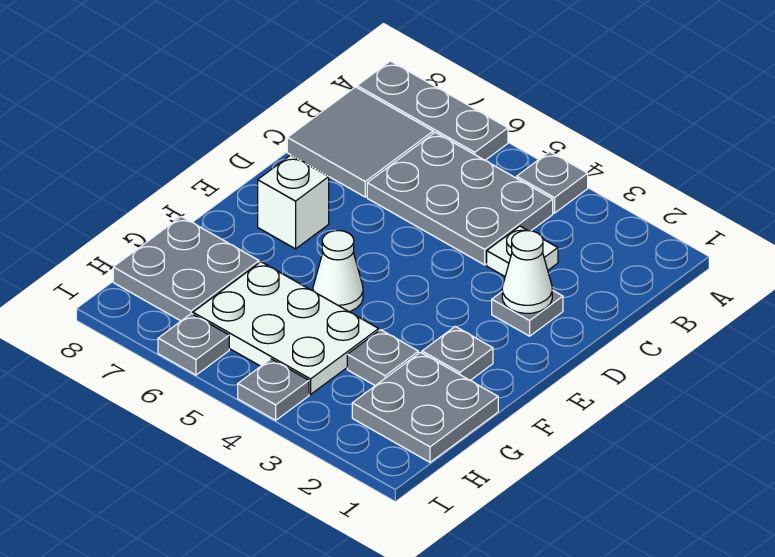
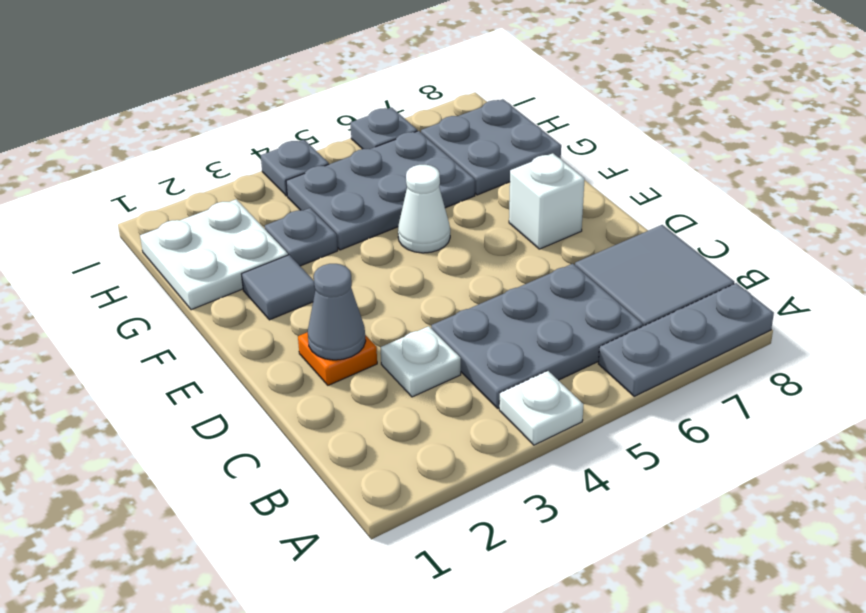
grey 1x1 plate [517,152,588,213] -> white 1x1 plate [499,371,584,445]
grey 1x1 plate [492,290,563,336] -> orange 1x1 plate [298,332,377,385]
white 1x1 cone [502,231,552,313] -> grey 1x1 cone [308,264,366,360]
grey 1x1 plate [422,327,493,380] -> grey 1x1 tile [242,255,315,320]
grey 2x2 plate [352,352,498,462] -> white 2x2 plate [140,199,288,310]
white 2x3 plate [193,262,379,394] -> grey 2x3 plate [286,131,475,250]

